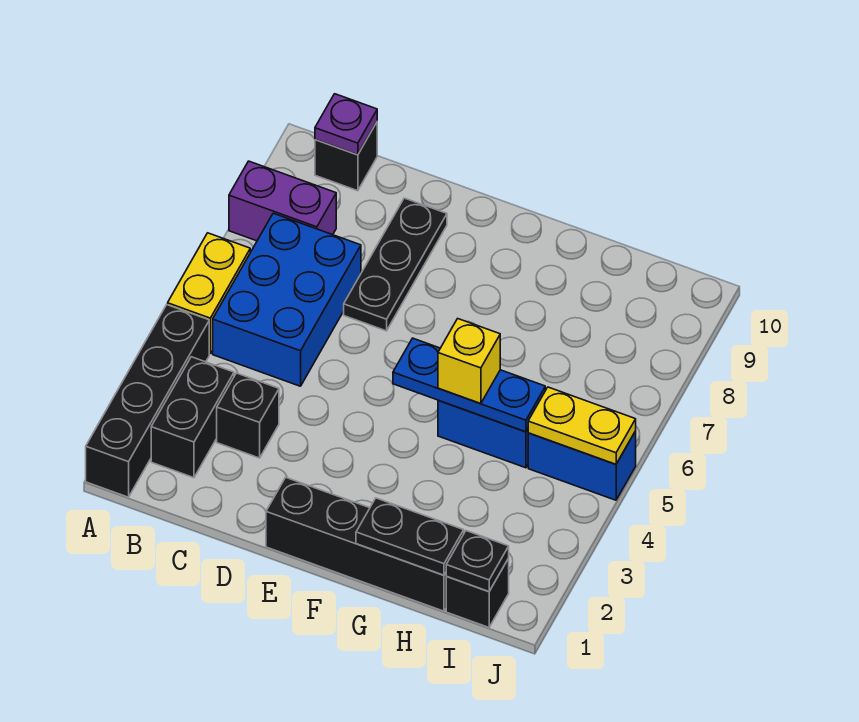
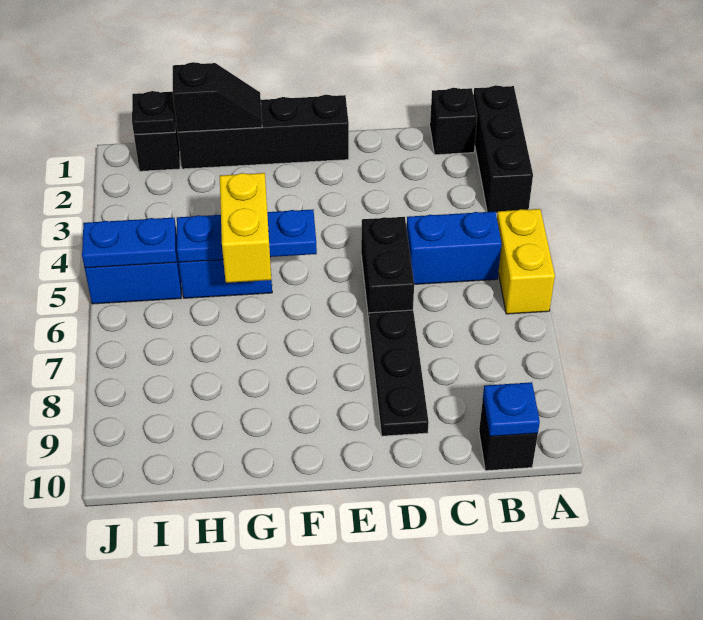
black 1x4 brick [86,305,209,497] -> black 1x3 brick [473,85,533,213]
purple 1x2 brick [229,161,336,241] -> none
black 1x2 brick [151,357,234,478] -> black 1x2 brick moved to [361,217,414,319]
blue 2x3 brick [213,213,361,386] -> blue 1x2 brick [407,212,502,284]
purple 1x1 plate [315,94,377,155] -> blue 1x1 plate [483,382,540,436]
black 1x1 brick [217,373,279,458] -> black 1x1 brick moved to [430,88,477,155]
black 1x2 plate [356,498,464,575] -> black 1x2 slope [173,62,262,132]
yellow 1x1 brick [438,319,500,404] -> yellow 1x2 brick [220,173,271,283]
yellow 1x2 plate [528,387,636,464] -> blue 1x2 plate [82,218,176,268]

